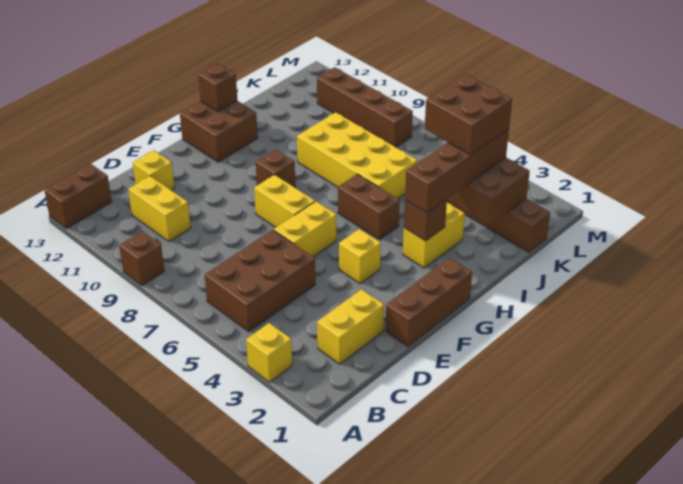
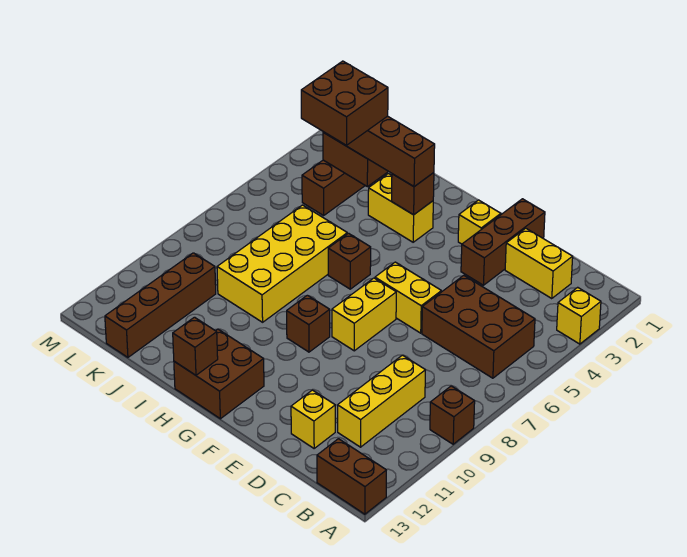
yellow 1x2 brick [128,176,190,241] -> yellow 1x3 brick [338,355,425,447]
brown 1x3 brick [385,258,472,346] -> brown 1x3 brick turned to [461,199,545,285]
yellow 1x1 brick [339,229,381,283] -> yellow 1x1 brick moved to [458,200,501,244]
brown 1x2 brick [338,174,400,240] -> brown 1x1 brick [328,233,371,289]
brown 1x4 brick [317,67,413,147] -> brown 1x4 brick moved to [105,253,216,357]

